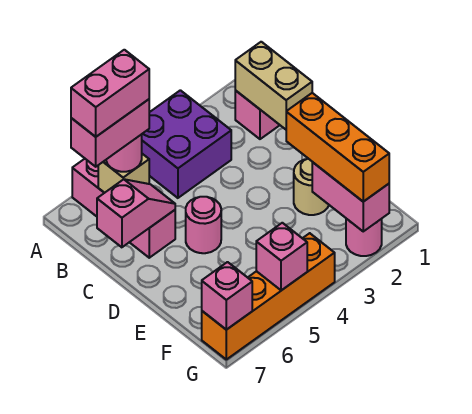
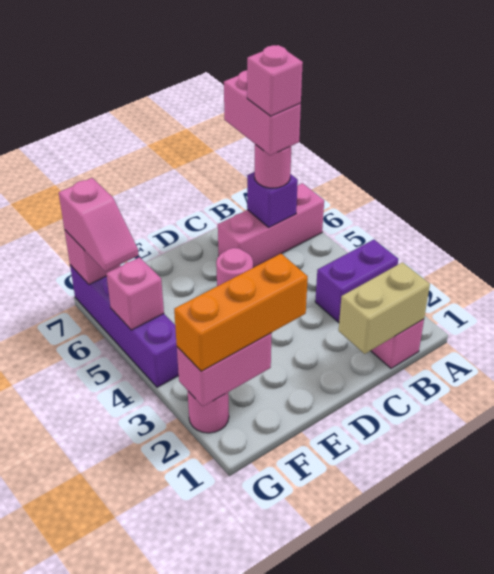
purple 2x2 brick [142,90,231,198] -> purple 1x2 brick [315,240,398,322]
tan 1x1 brick [98,154,149,193] -> purple 1x1 brick [247,172,298,227]
pink 1x2 brick [71,50,149,137] -> pink 1x1 brick [247,45,303,116]
pink 1x2 slope [97,179,175,247] -> pink 1x2 slope moved to [59,178,138,272]
tan 1x1 round brick [294,159,329,215] -> none
orange 1x4 brick [202,233,335,359] -> purple 1x4 brick [70,265,179,387]

